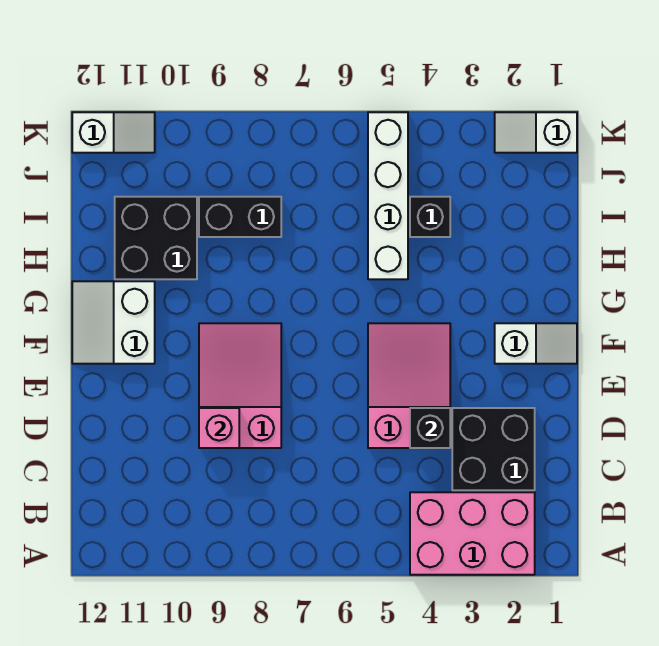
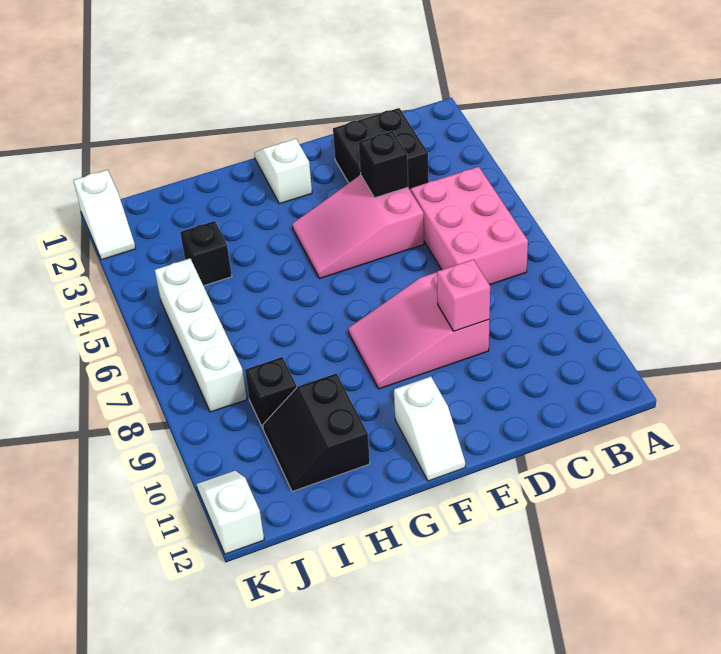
pink 2x3 brick [410,492,535,575] -> pink 2x3 brick moved to [410,167,528,285]
white 2x2 slope [72,281,155,364] -> white 1x2 slope [394,377,465,481]
white 1x4 brick [368,112,408,279] -> white 1x4 brick turned to [155,259,247,412]
black 2x2 brick [115,197,197,279] -> black 2x2 slope [263,373,370,492]
black 1x2 brick [199,197,281,237] -> black 1x1 brick [245,357,297,428]

